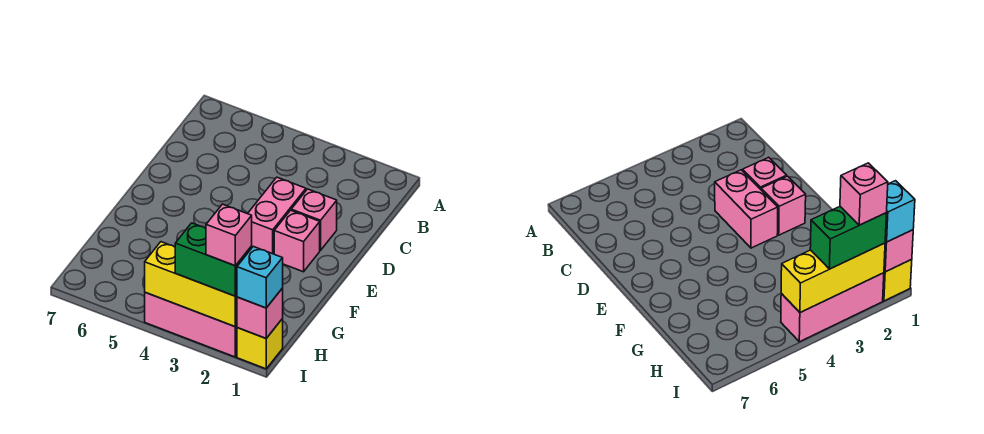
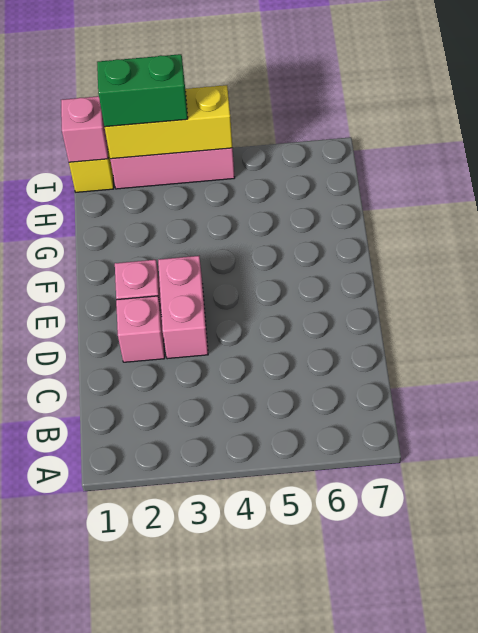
cyan 1x1 brick [237,247,283,308] -> none
pink 1x1 brick [206,204,252,266] -> none

